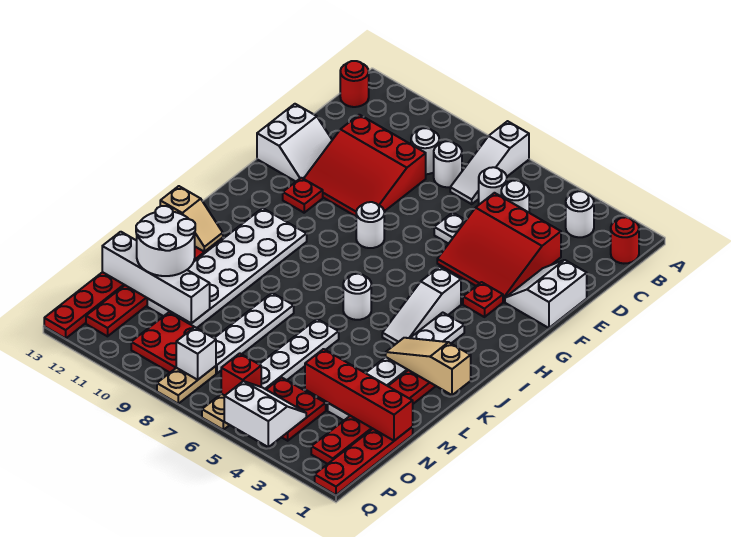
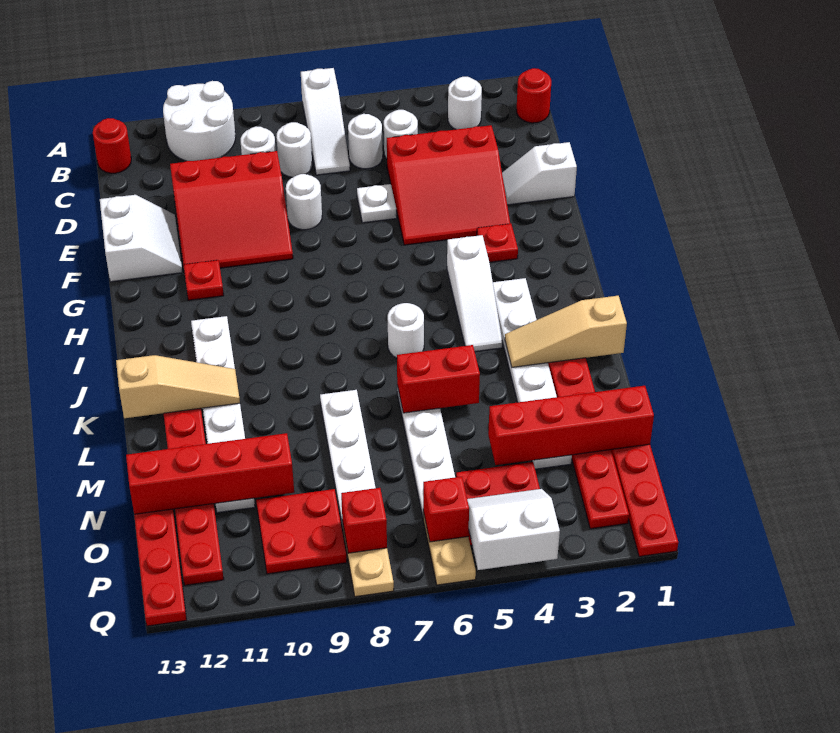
white 2x2 slope [505,260,587,328] -> white 1x2 slope [502,142,577,205]
white 1x1 round brick [356,202,384,248] -> white 1x1 round brick moved to [286,174,322,230]
white 2x6 plate [147,208,307,328] -> white 1x6 plate [191,316,255,513]
tan 1x2 slope [160,186,223,252] -> tan 1x3 slope [116,355,240,418]
none -> red 1x2 brick [397,345,480,413]
white 2x2 round brick [136,206,195,276] -> white 2x2 round brick moved to [163,81,236,161]
white 1x4 brick [102,232,210,323] -> red 1x4 brick [126,433,294,514]
white 1x1 brick [176,327,216,380] -> red 1x1 brick [341,488,387,553]

